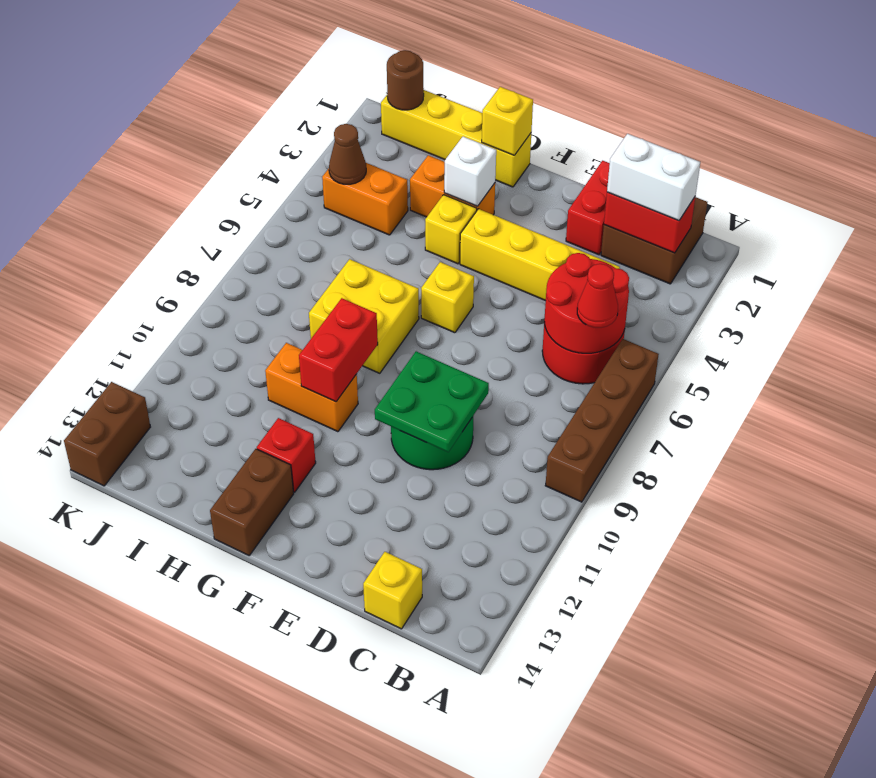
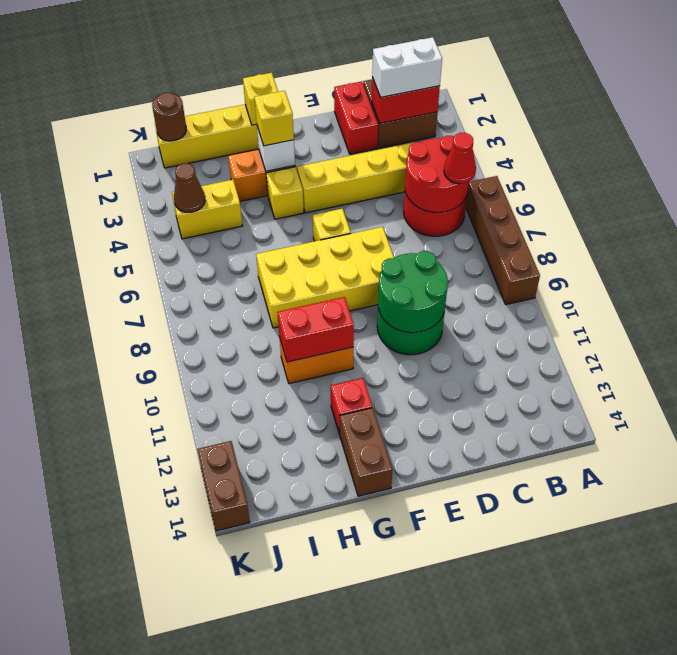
yellow 1x1 brick [363,552,422,629] -> yellow 1x1 brick moved to [254,91,294,146]
green 2x2 plate [375,351,489,452] -> green 2x2 round brick [378,251,448,333]
yellow 2x2 brick [309,259,419,373] -> yellow 2x4 brick [256,227,394,328]
red 1x2 brick [299,298,378,402] -> red 1x2 brick turned to [277,297,354,362]
orange 1x2 brick [322,163,408,235] -> yellow 1x2 brick [172,180,242,239]

